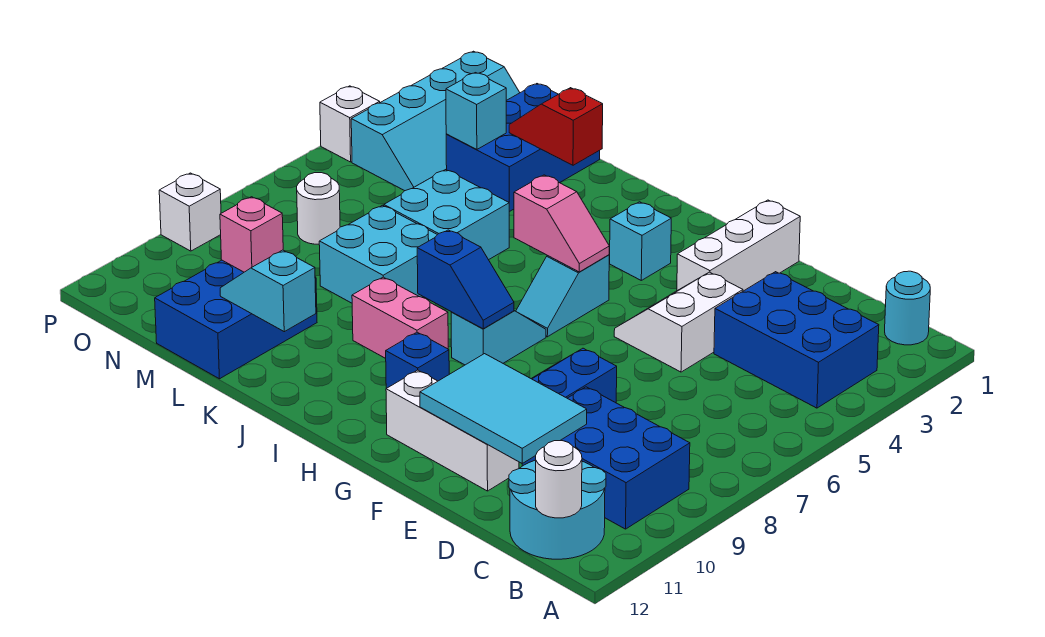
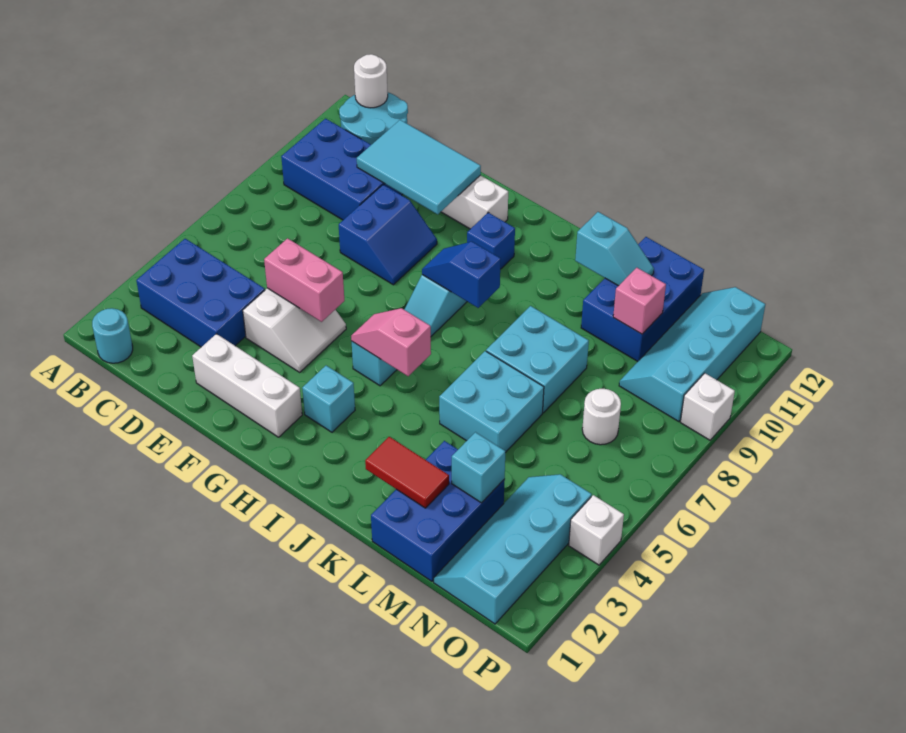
white 1x3 brick [677,200,800,291] -> white 1x3 brick turned to [192,334,302,437]
pink 1x2 brick [352,277,448,358] -> pink 1x2 brick moved to [264,238,344,322]
red 1x2 slope [509,88,603,165] -> red 1x2 tile [365,437,449,508]
none -> cyan 2x4 slope [619,287,765,422]

